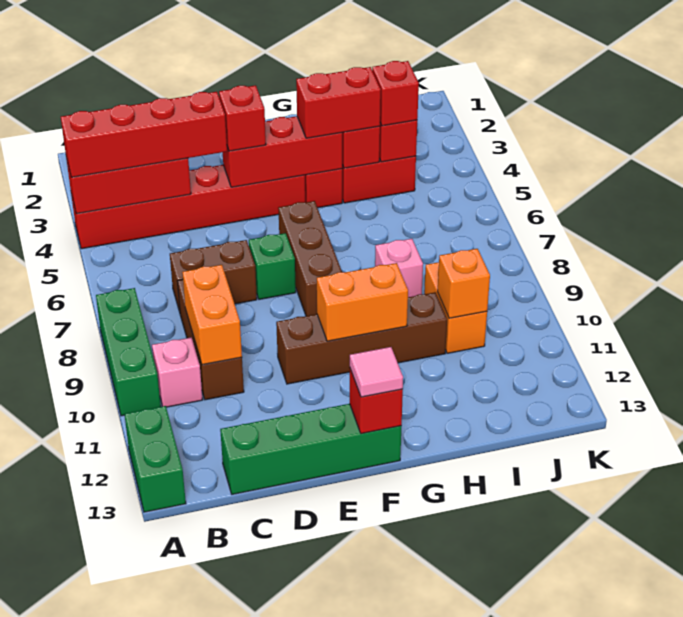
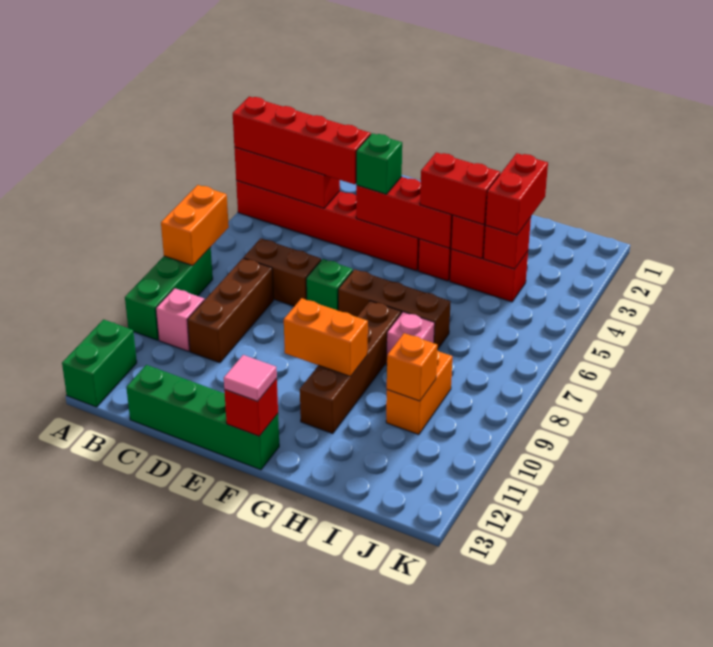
orange 1x2 brick [182,265,242,365] -> orange 1x2 brick moved to [161,185,229,266]
red 1x1 brick [219,85,266,151] -> green 1x1 brick [356,133,402,194]
brown 1x4 brick [276,292,447,384] -> brown 1x4 brick turned to [300,301,401,433]
brown 1x3 brick [278,201,342,316] -> brown 1x3 brick turned to [338,269,451,350]
red 1x1 brick [372,61,419,126] -> red 1x2 brick [485,153,548,235]

